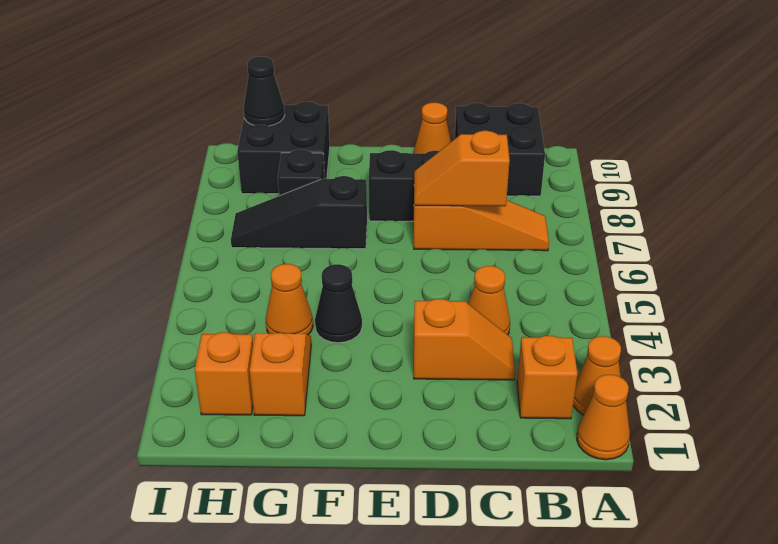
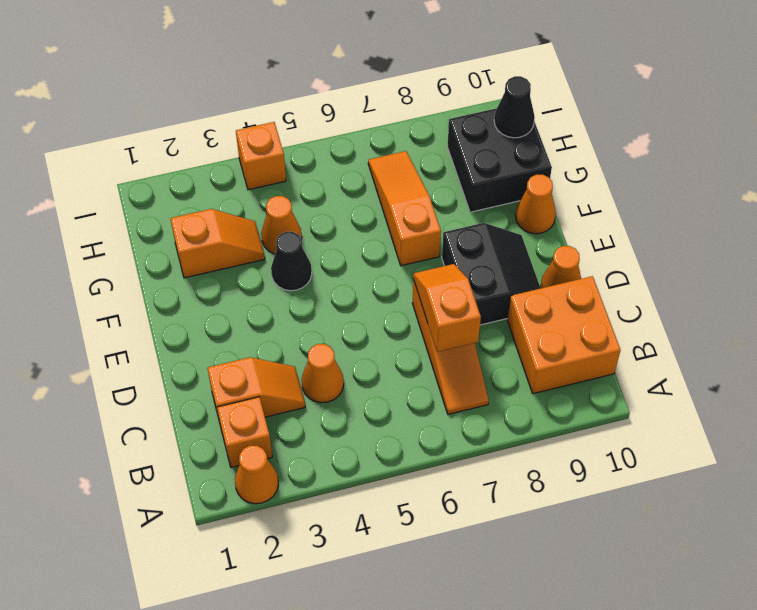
orange 1x1 cone [577,375,630,460] -> orange 1x1 cone moved to [515,175,556,234]
black 2x2 brick [455,103,545,196] -> orange 2x2 brick [507,276,621,394]
orange 1x2 slope [414,299,515,380] -> orange 1x2 slope turned to [207,357,305,422]
black 1x3 slope [231,176,367,249] -> orange 1x3 slope [368,151,441,266]
black 1x1 brick [278,150,325,196] -> none
orange 1x1 brick [195,332,253,415] -> orange 1x1 brick moved to [236,122,286,190]

